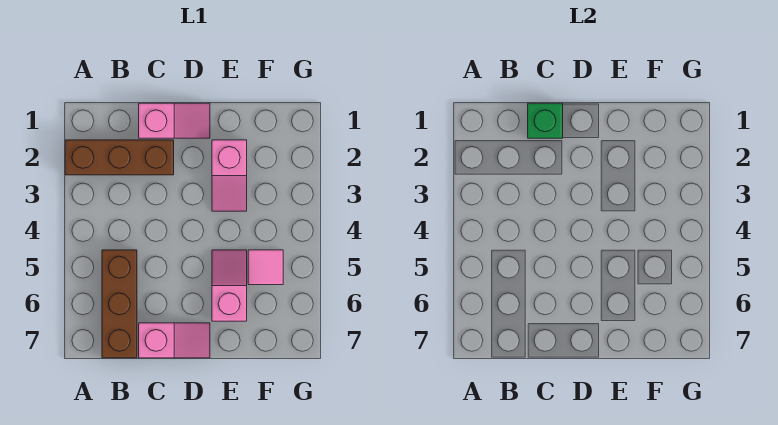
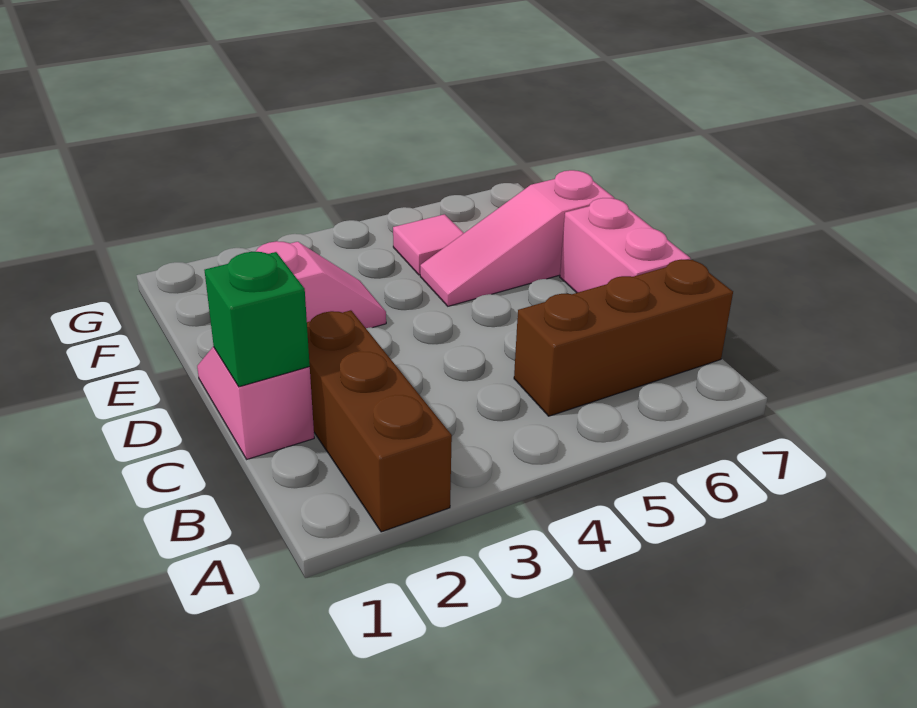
pink 1x2 slope [139,323,210,358] -> pink 1x2 brick [560,198,691,293]
pink 1x2 slope [212,250,247,321] -> pink 1x3 slope [420,170,615,306]

